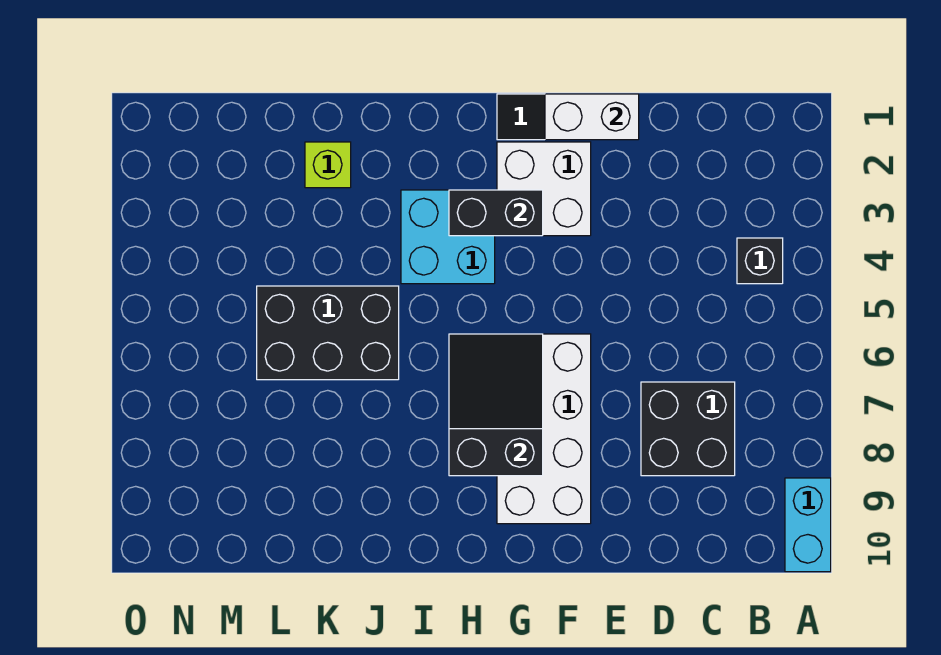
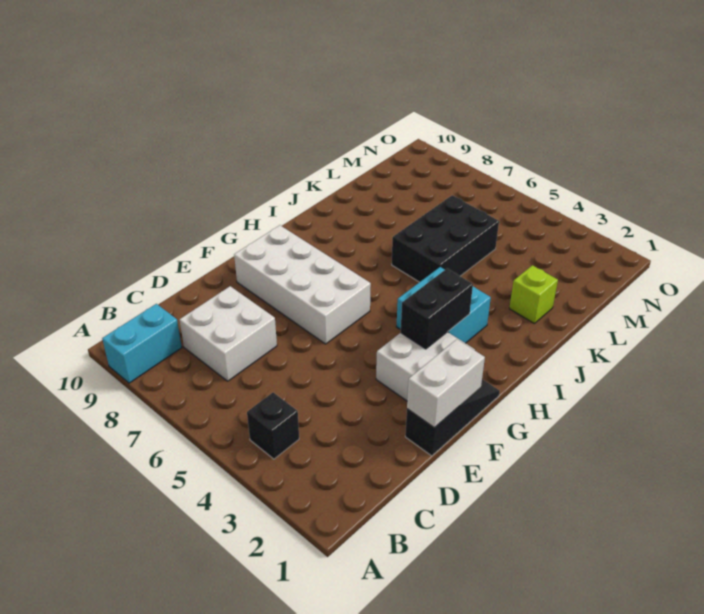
cyan 1x2 brick [785,478,831,572] -> cyan 1x2 brick turned to [102,304,182,383]
black 2x2 brick [641,382,735,476] -> white 2x2 brick [180,286,277,381]
black 2x3 slope [449,334,543,476] -> none

